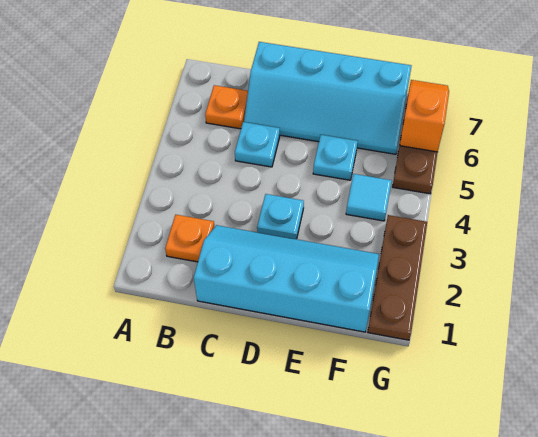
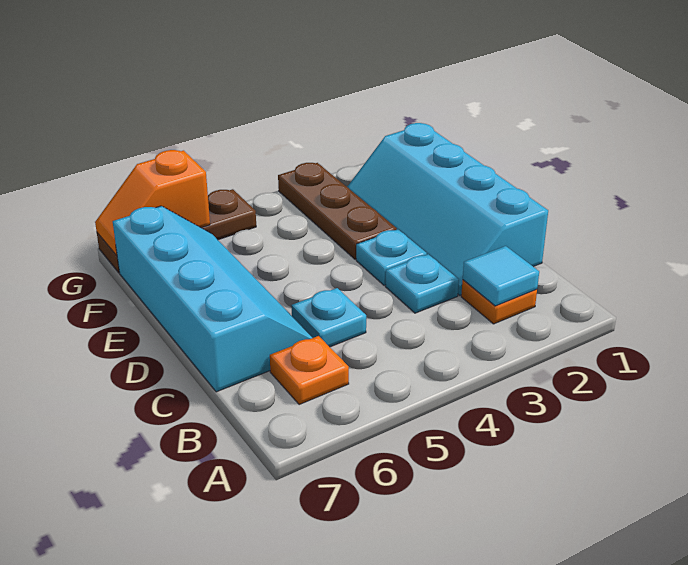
cyan 1x1 plate [313,135,358,180] -> cyan 1x1 plate moved to [385,254,459,313]
cyan 1x1 tile [346,174,392,221] -> cyan 1x1 tile moved to [463,246,539,306]
brown 1x3 plate [368,215,427,340] -> brown 1x3 plate turned to [278,163,397,259]

